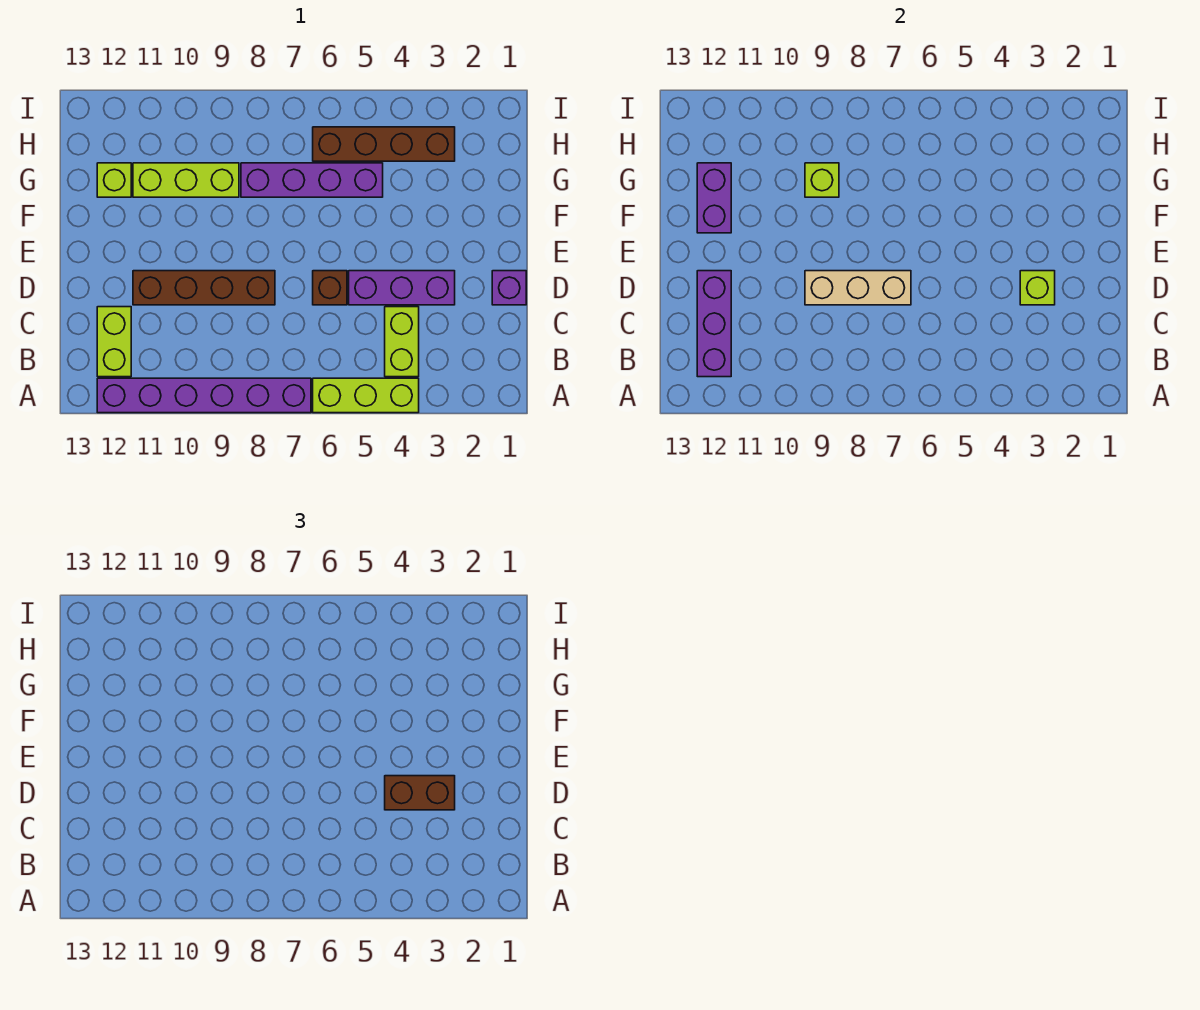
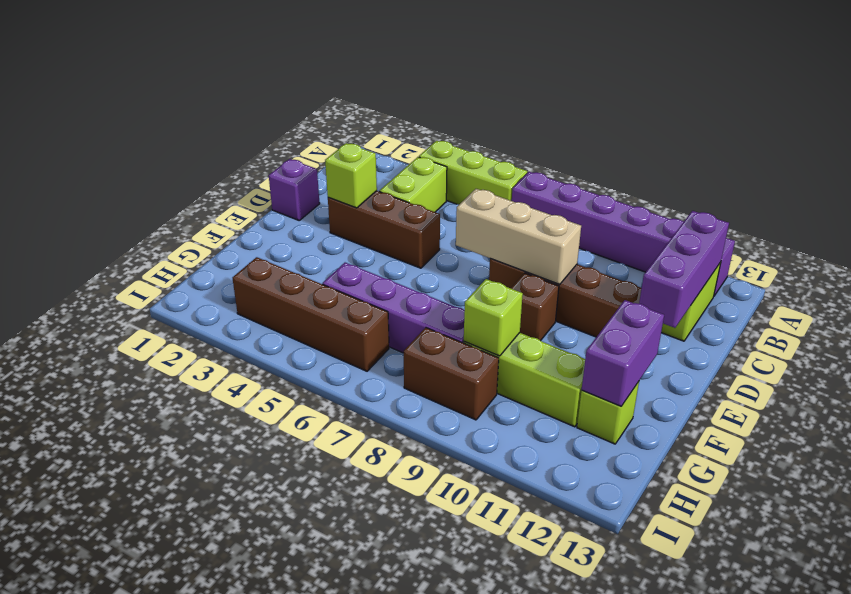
purple 1x3 brick [349,271,455,305] -> brown 1x3 brick [328,191,440,268]
brown 1x2 brick [385,776,455,810] -> brown 1x2 brick moved to [404,328,499,420]
brown 1x1 brick [313,271,347,305] -> brown 1x1 brick moved to [511,273,559,341]

